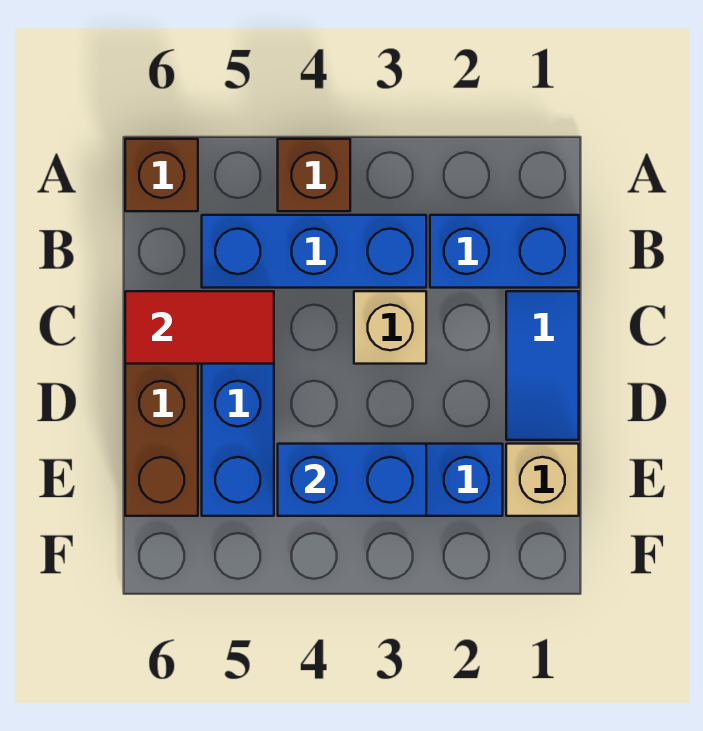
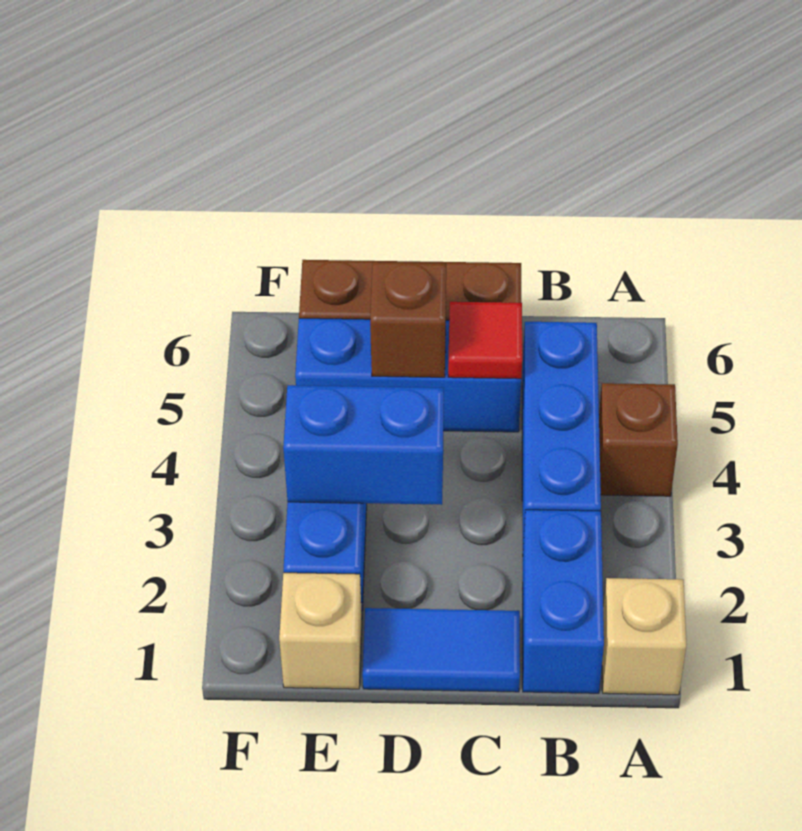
brown 1x1 brick [125,139,198,211] -> brown 1x1 brick moved to [370,262,446,377]
tan 1x1 brick [354,291,426,364] -> tan 1x1 brick moved to [602,578,686,695]
red 1x2 tile [125,291,274,364] -> red 1x1 tile [448,302,522,379]
blue 1x2 brick [278,444,426,516] -> blue 1x2 brick turned to [283,385,444,505]

